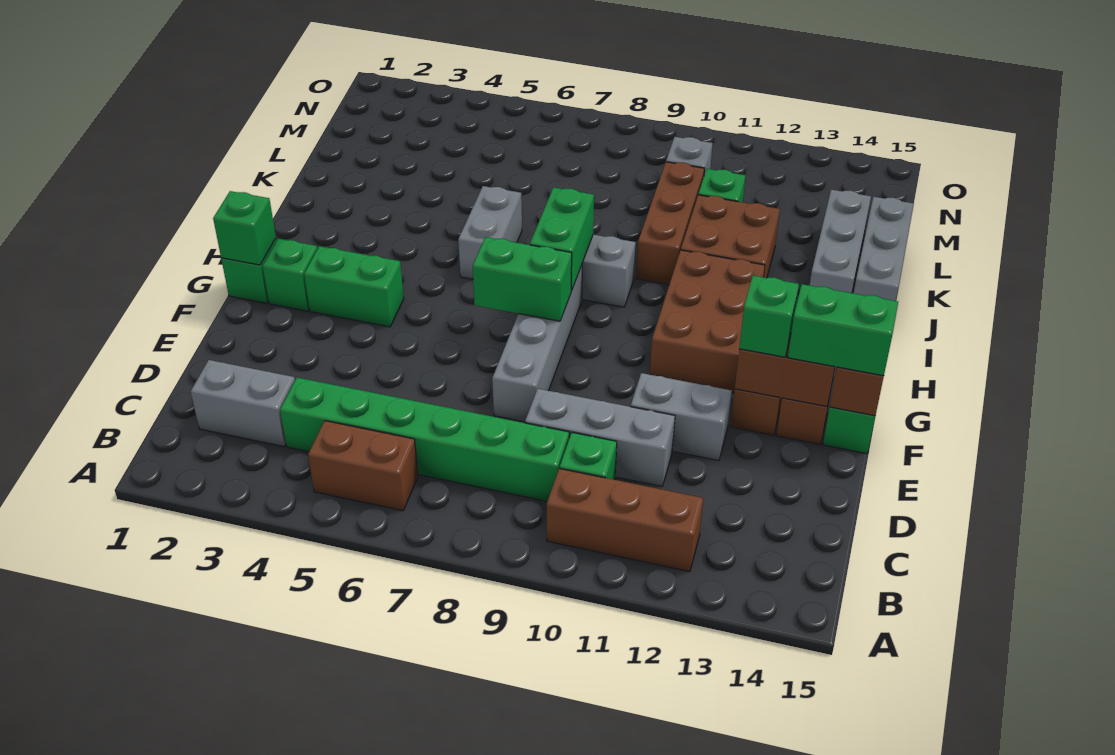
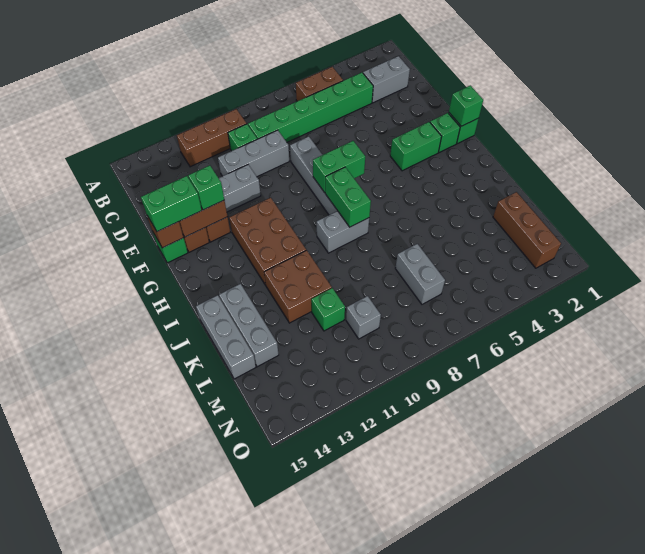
grey 1x2 brick [458,186,522,279] -> grey 1x2 brick moved to [395,244,445,304]
brown 1x3 brick [636,162,704,285] -> brown 1x3 brick moved to [493,192,561,268]

